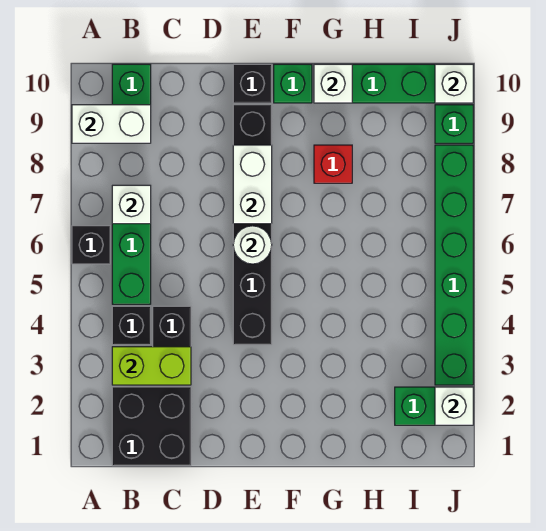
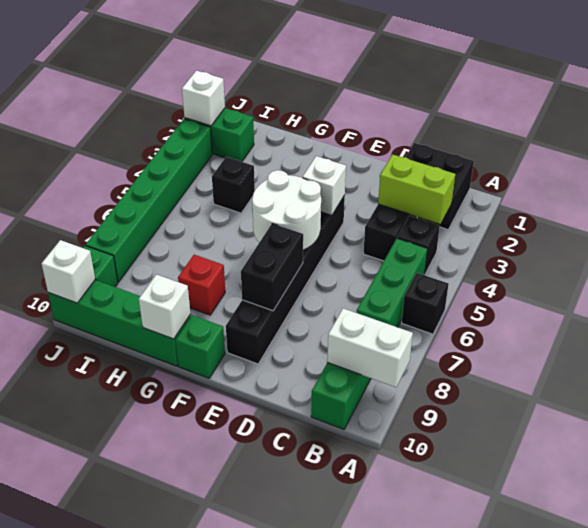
white 1x1 brick [112,185,151,224] -> white 1x1 brick moved to [303,156,346,215]
white 1x1 round brick [233,226,272,264] -> white 2x2 round brick [252,170,321,250]
white 1x2 brick [233,145,272,224] -> black 1x2 brick [241,224,303,311]
black 1x1 brick [233,64,272,103] -> black 1x1 brick moved to [212,157,255,213]

